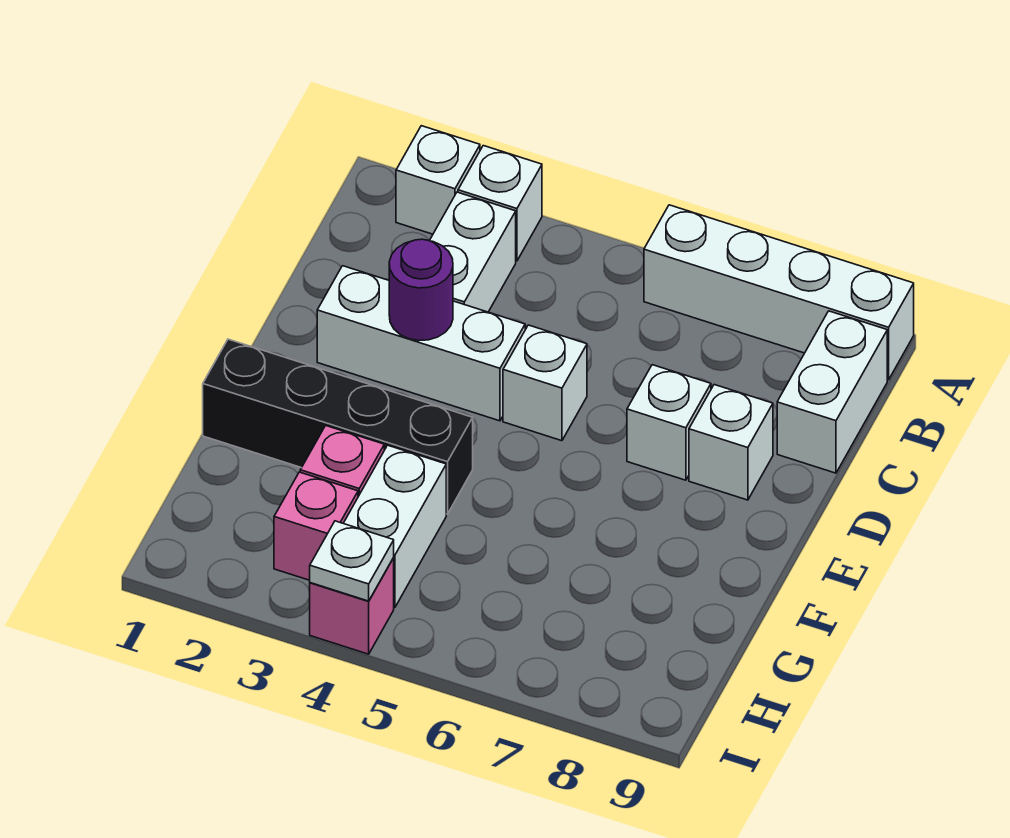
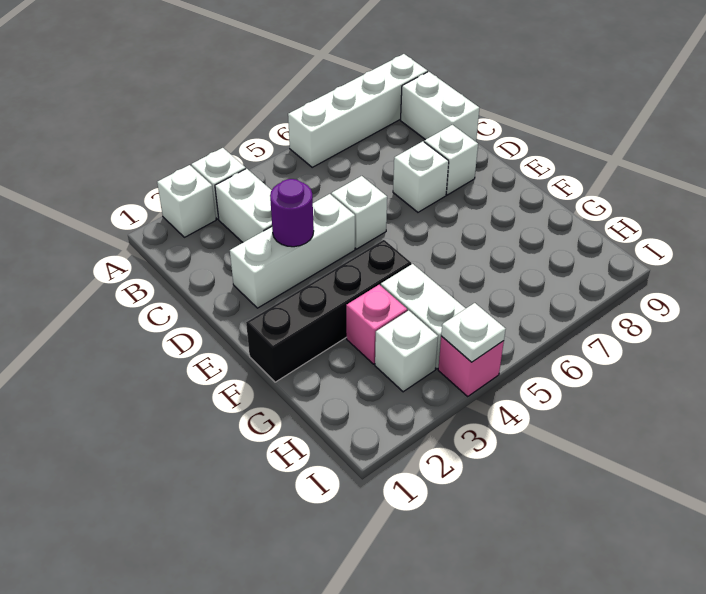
pink 1x1 brick [274,472,358,580] -> white 1x1 brick [375,311,438,392]

